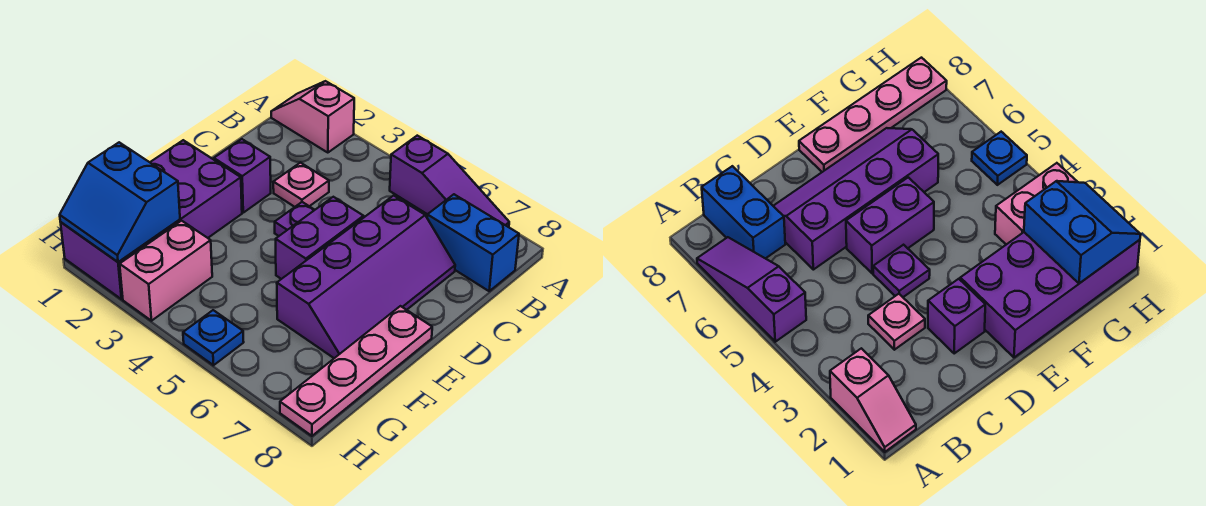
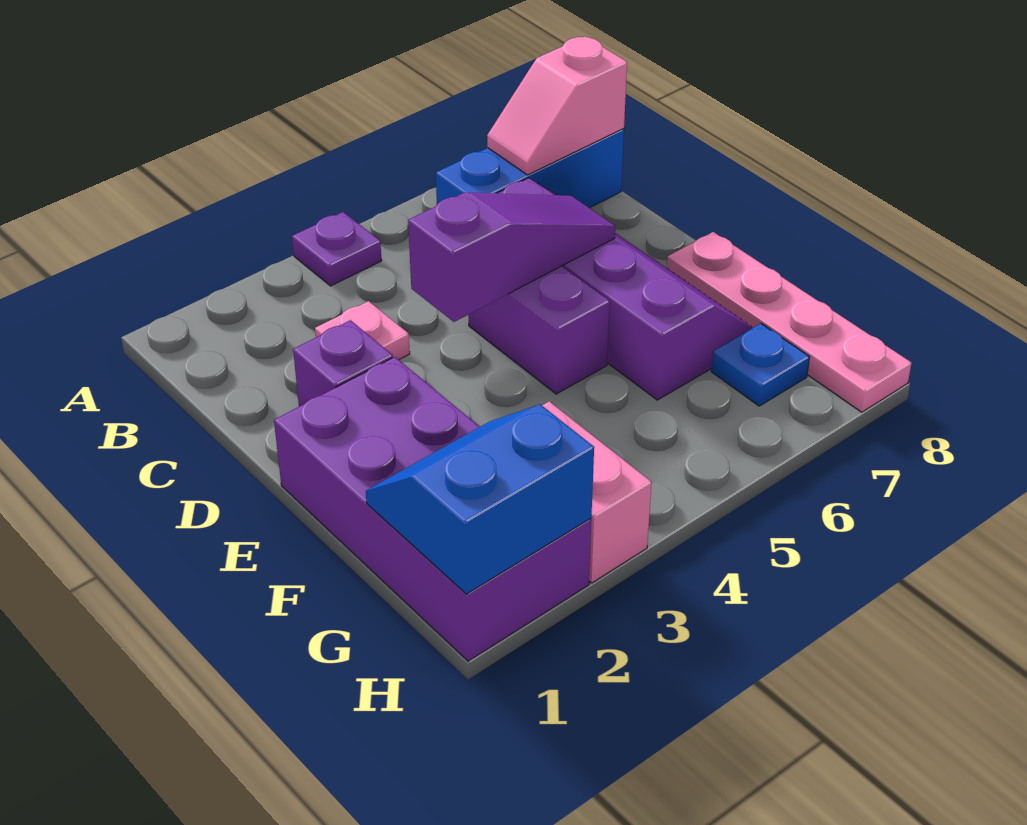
pink 1x2 slope [271,81,354,153] -> pink 1x2 slope moved to [487,36,627,175]
purple 1x3 slope [390,136,509,227] -> purple 1x3 slope moved to [408,192,615,322]
blue 1x2 brick [427,194,519,291] -> blue 1x3 brick [436,129,624,208]
purple 1x1 plate [275,202,314,236] -> purple 1x1 plate moved to [292,212,382,286]
blue 2x2 slope [60,142,180,262] -> blue 2x2 slope turned to [366,404,594,594]
blue 1x1 plate [183,310,244,365] -> blue 1x1 plate moved to [711,324,810,406]

